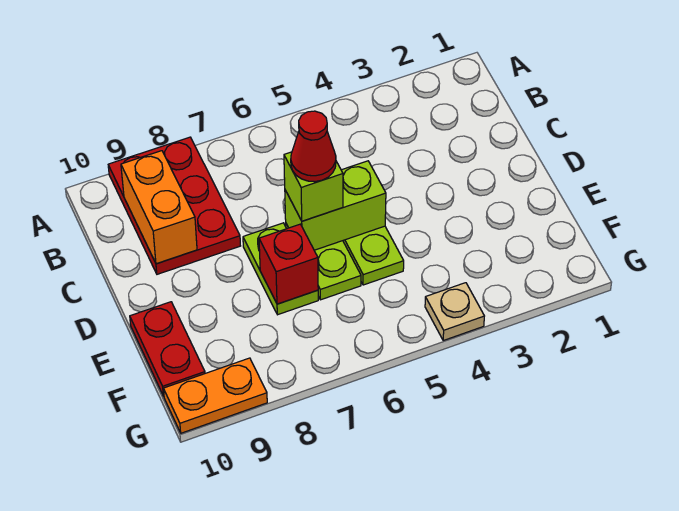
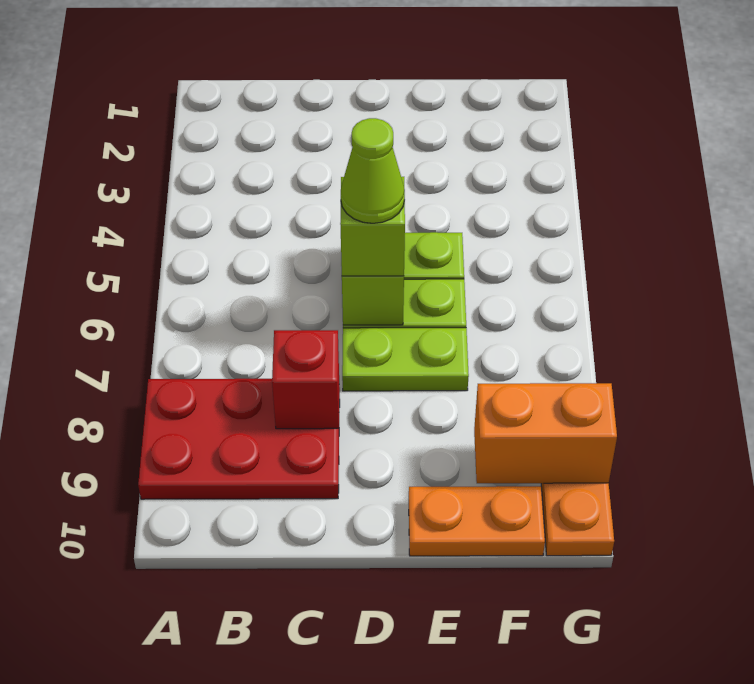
orange 1x2 brick [121,151,197,264] -> orange 1x2 brick moved to [474,383,617,483]
red 1x1 cone [291,111,336,182] -> lime 1x1 cone [341,118,405,223]
red 1x1 brick [259,224,318,304] -> red 1x1 brick moved to [272,330,339,429]
red 1x2 plate [130,302,205,396] -> orange 1x2 plate [409,486,545,556]
tan 1x1 plate [425,283,484,340] -> none

